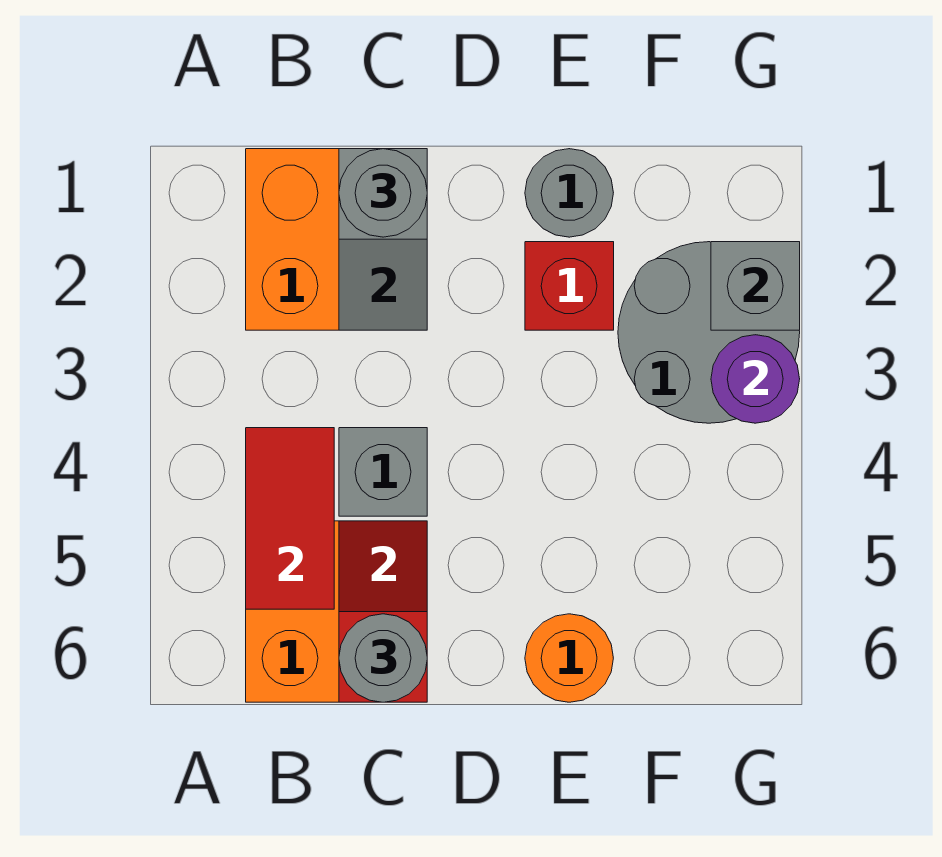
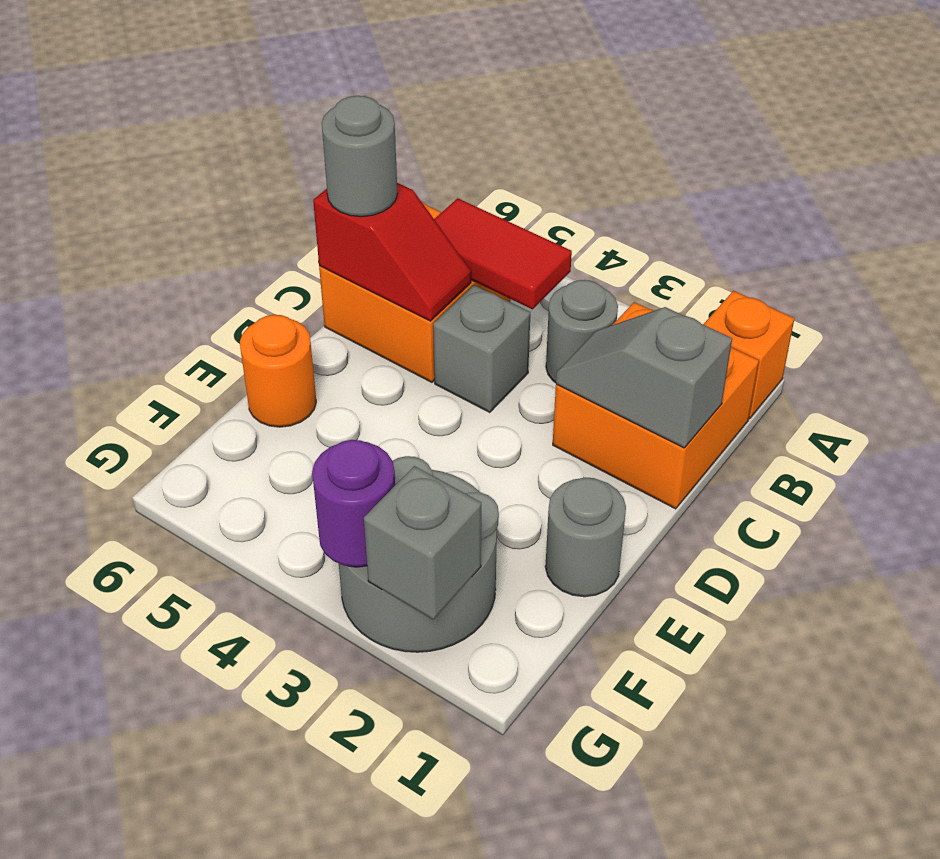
none -> orange 1x1 brick [703,291,794,419]
grey 1x1 round brick [339,149,427,237] -> grey 1x1 round brick moved to [546,280,618,383]
red 1x1 brick [525,242,614,330] -> none

